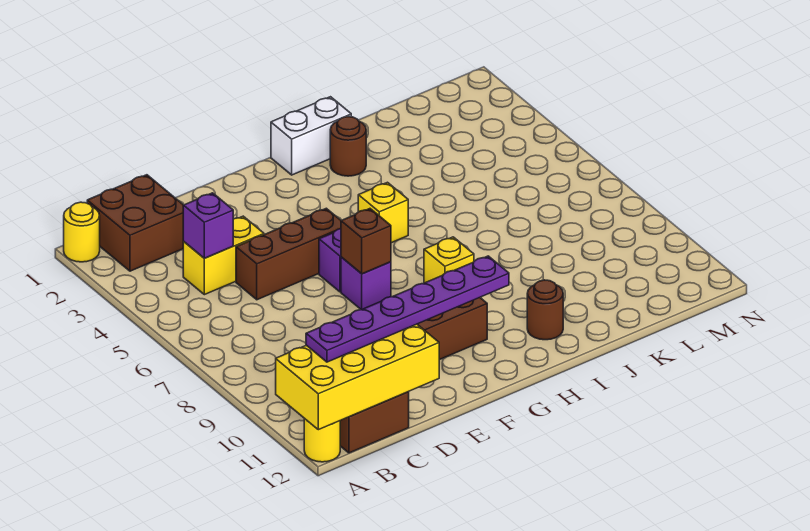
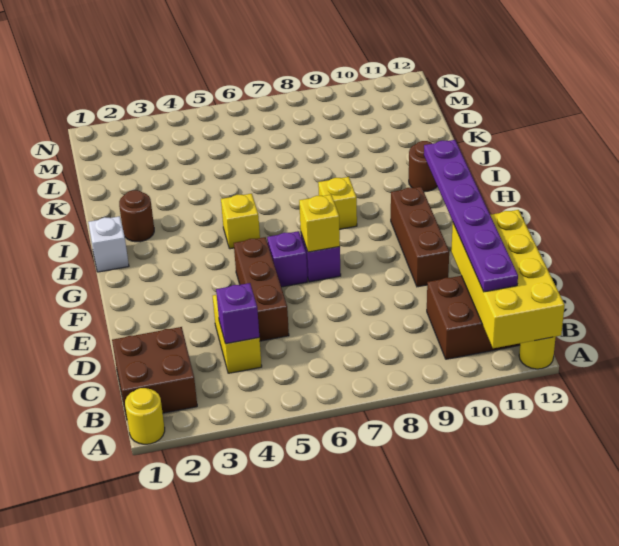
brown 1x1 brick [341,209,391,274] -> yellow 1x1 brick [299,195,340,252]
white 1x2 brick [271,97,351,175] -> white 1x1 brick [88,216,129,272]

